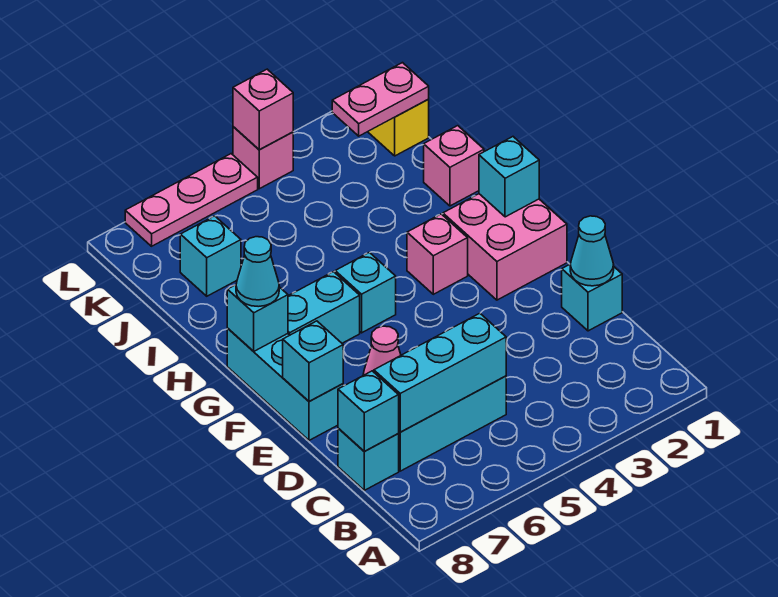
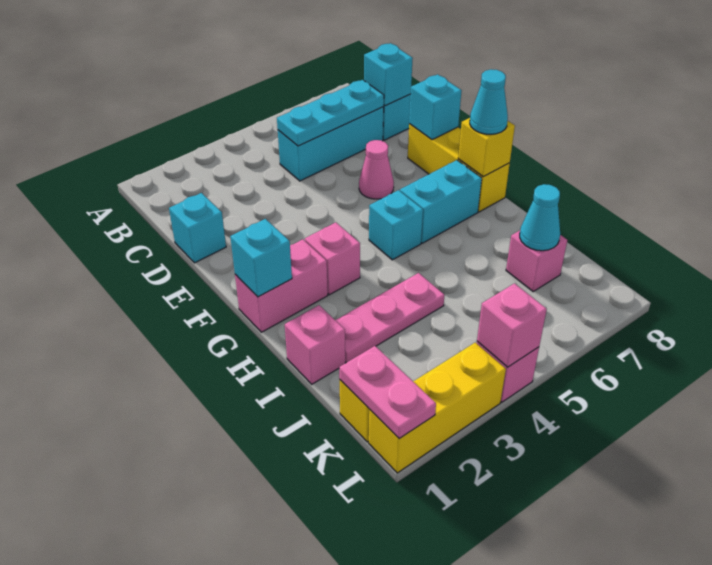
cyan 1x3 brick [374,313,506,432] -> cyan 1x3 plate [277,80,384,146]
cyan 1x1 cone [570,216,614,286] -> cyan 1x1 cone moved to [520,184,560,251]
cyan 1x3 brick [227,329,343,440] -> yellow 1x3 brick [408,124,510,212]
pink 2x2 brick [443,194,567,300] -> pink 1x2 brick [235,239,328,332]
cyan 1x1 brick [227,285,288,351] -> yellow 1x1 brick [458,118,515,176]
cyan 1x1 brick [180,216,241,296] -> pink 1x1 brick [506,231,567,291]
pink 1x2 plate [332,63,429,136] -> pink 1x2 plate turned to [339,346,436,439]
none -> yellow 1x3 brick [369,343,506,473]
pink 1x3 plate [125,154,258,246] -> pink 1x3 plate moved to [335,273,444,363]

